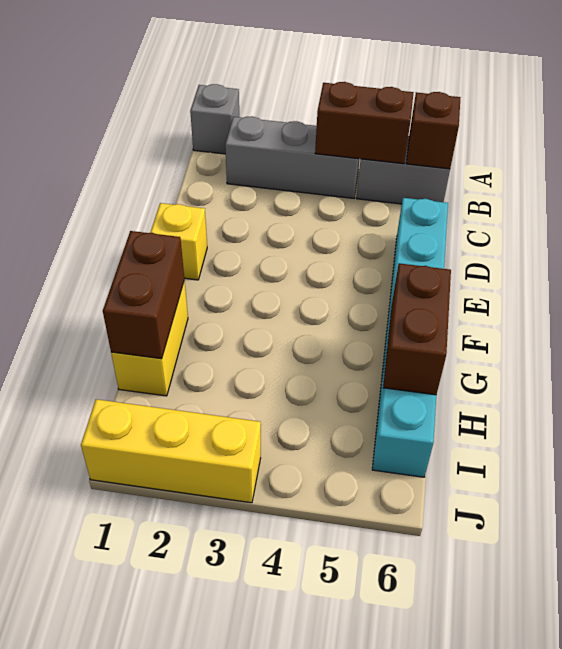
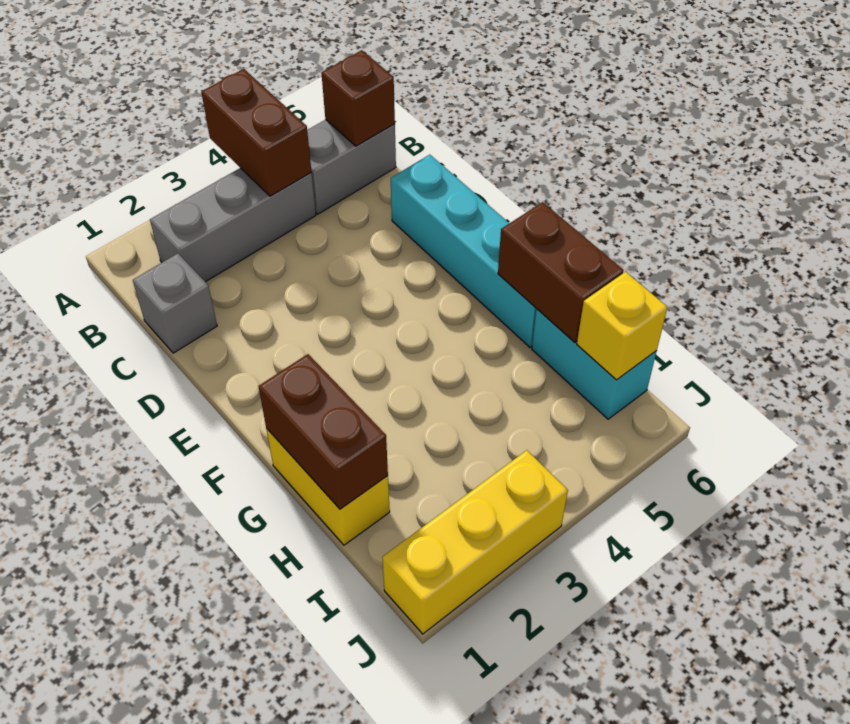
grey 1x1 brick [190,84,239,154] -> grey 1x1 brick moved to [133,253,217,353]
brown 1x2 brick [315,82,414,164] -> brown 1x2 brick turned to [201,69,311,196]
yellow 1x1 brick [150,203,207,280] -> yellow 1x1 brick moved to [577,272,667,380]

